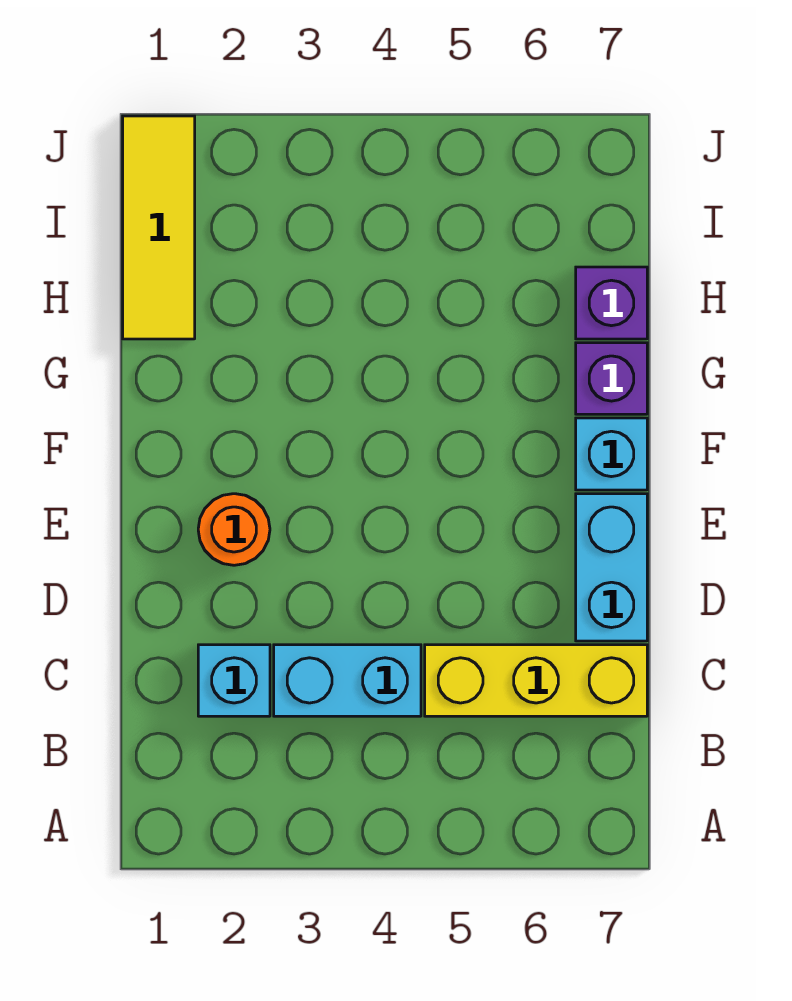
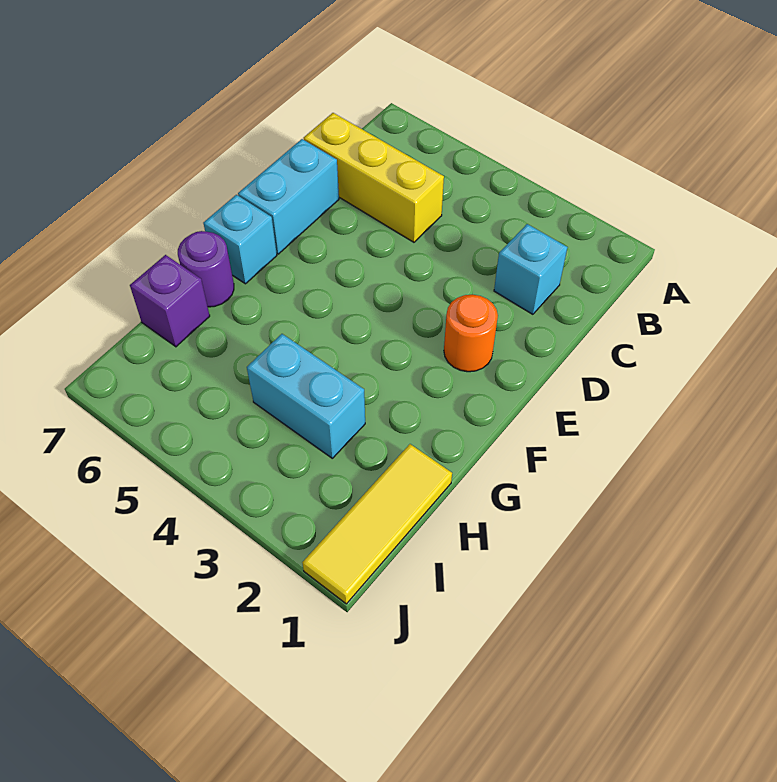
cyan 1x2 brick [274,645,421,716] -> cyan 1x2 brick moved to [247,334,365,458]
purple 1x1 brick [576,343,647,414] -> purple 1x1 round brick [178,231,234,307]

